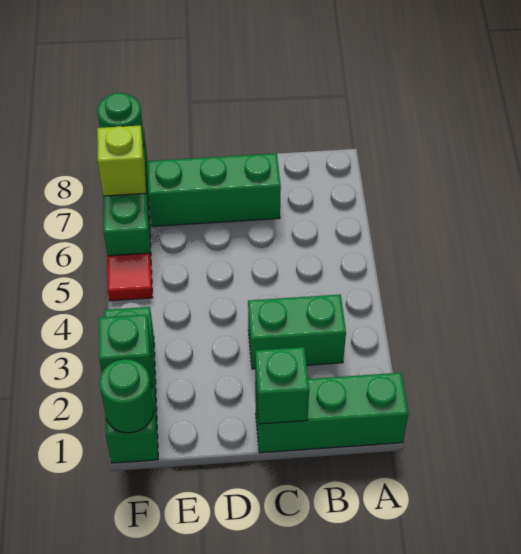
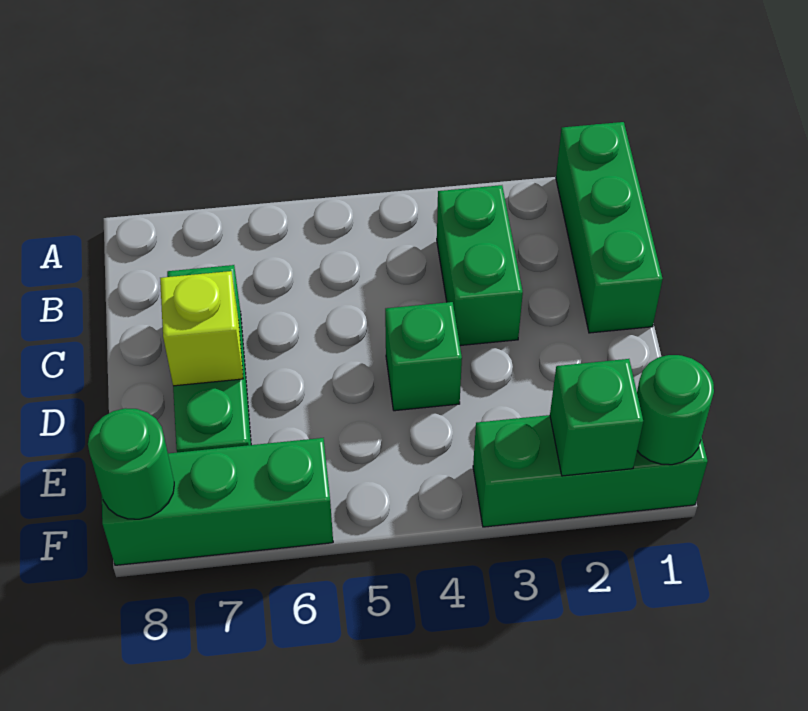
green 1x1 brick [255,347,309,424] -> green 1x1 brick moved to [385,302,462,411]
red 1x1 tile [107,253,152,301] -> none
lime 1x1 brick [97,125,146,196] -> lime 1x1 brick moved to [160,271,243,386]

